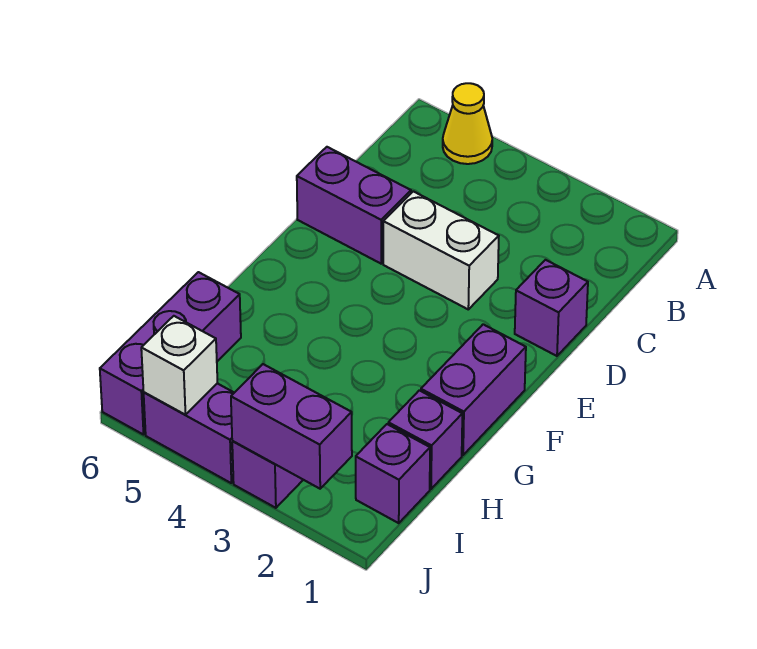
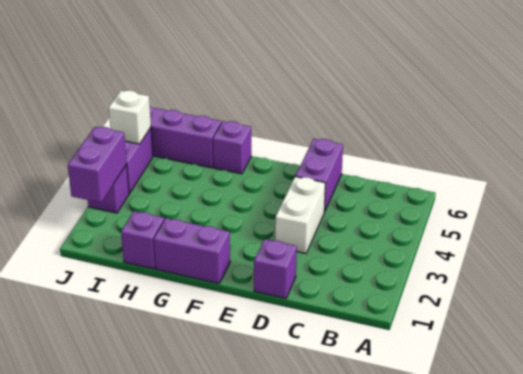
yellow 1x1 cone [443,83,492,164] -> none
purple 1x1 brick [356,424,430,523] -> purple 1x1 brick moved to [213,121,251,174]

